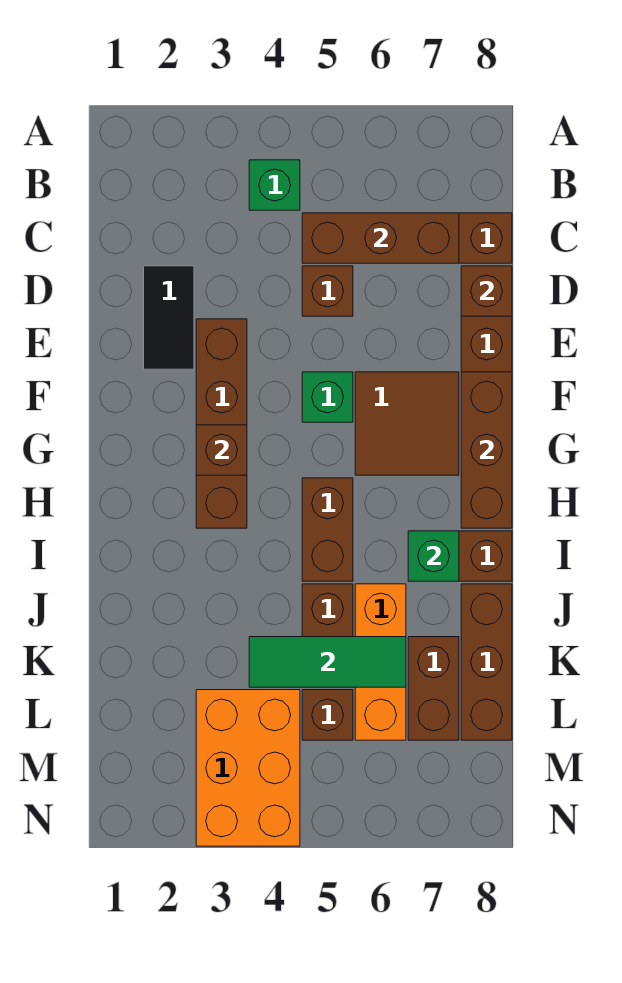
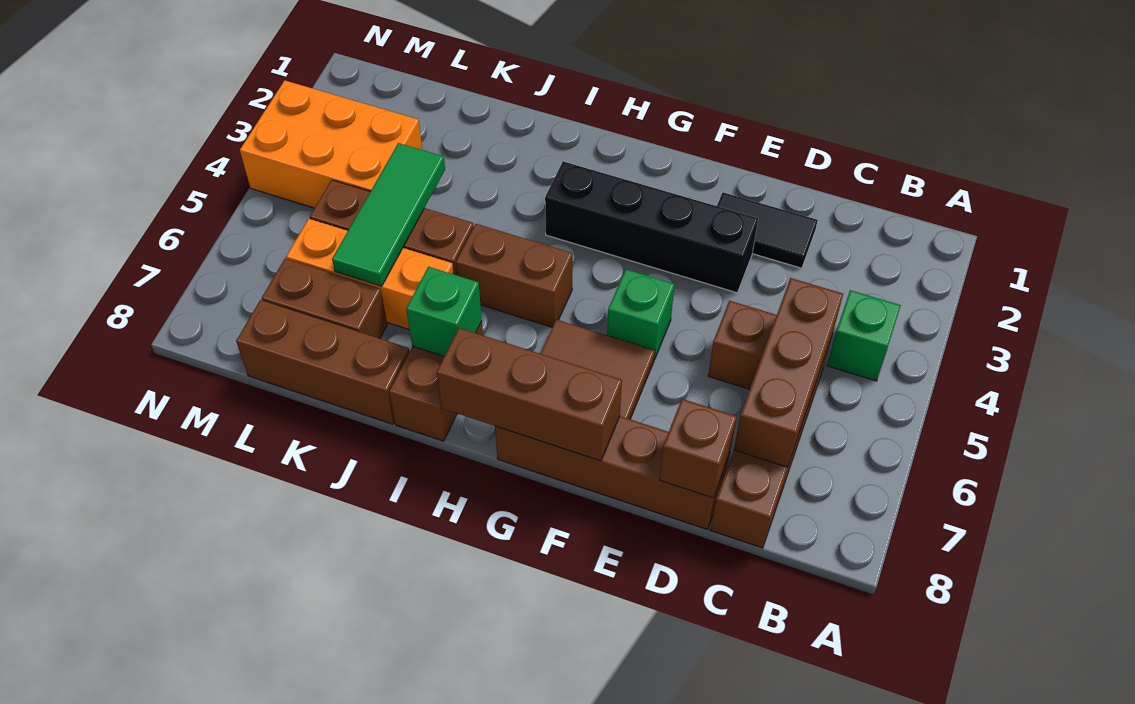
brown 1x4 brick [196,319,247,528] -> black 1x4 brick [545,162,758,293]
brown 1x1 brick [196,425,247,475] -> none

